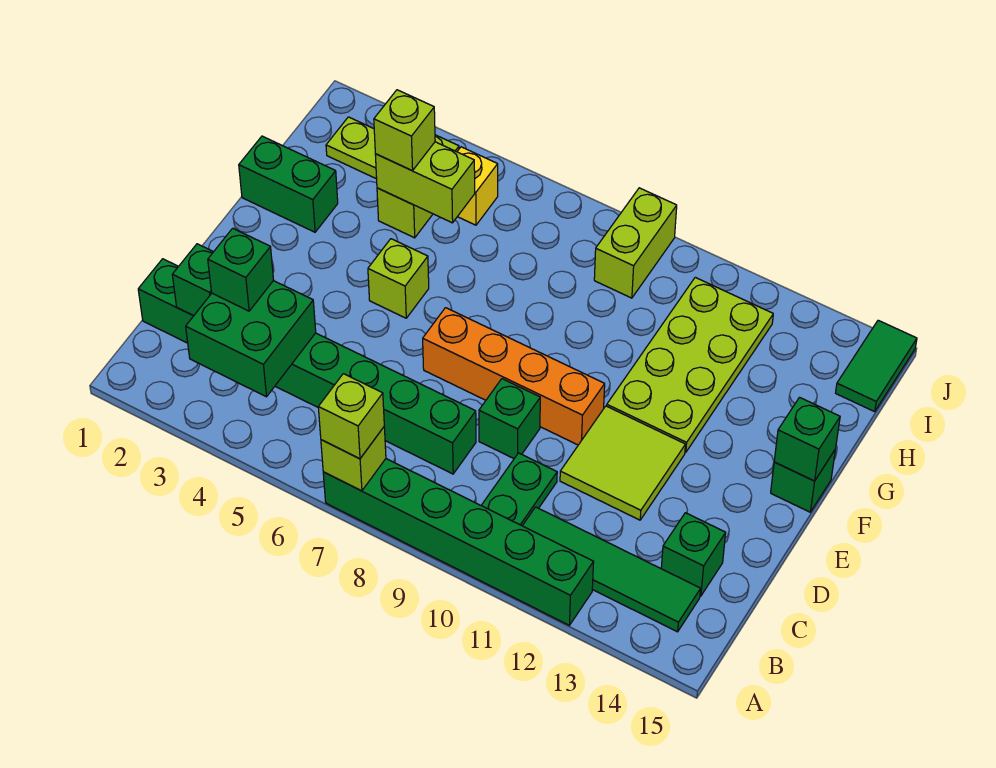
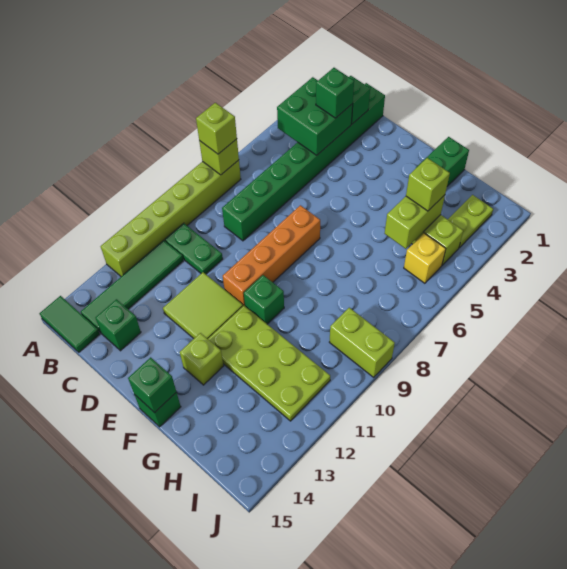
green 1x6 brick [323,459,594,625] -> lime 1x6 brick [101,160,241,276]
green 1x1 brick [479,379,540,458] -> green 1x1 brick moved to [244,275,284,324]
lime 1x1 brick [368,239,429,318] -> lime 1x1 brick moved to [180,333,224,385]
green 1x2 tile [836,320,917,412] -> green 1x2 tile moved to [39,296,100,352]

